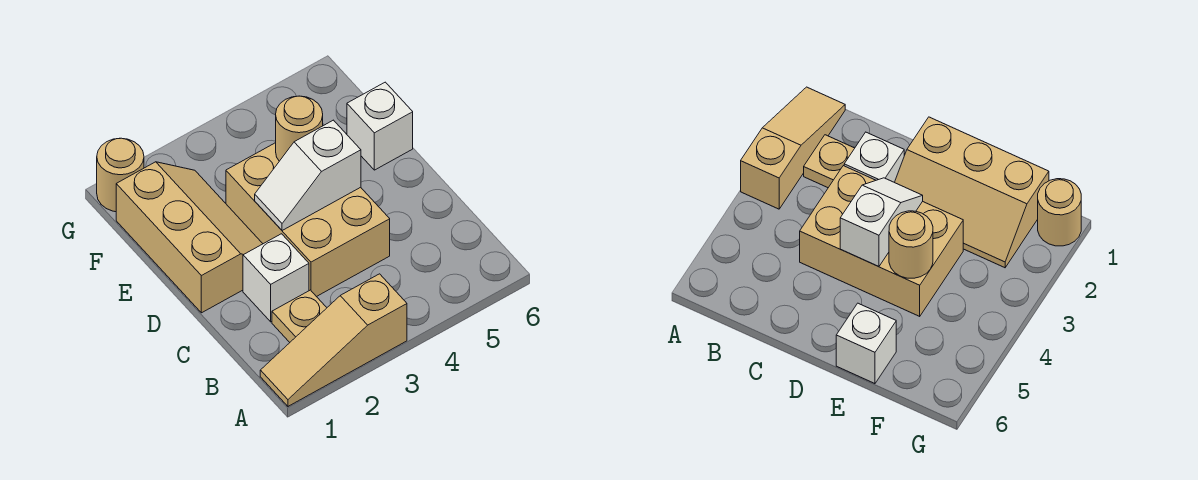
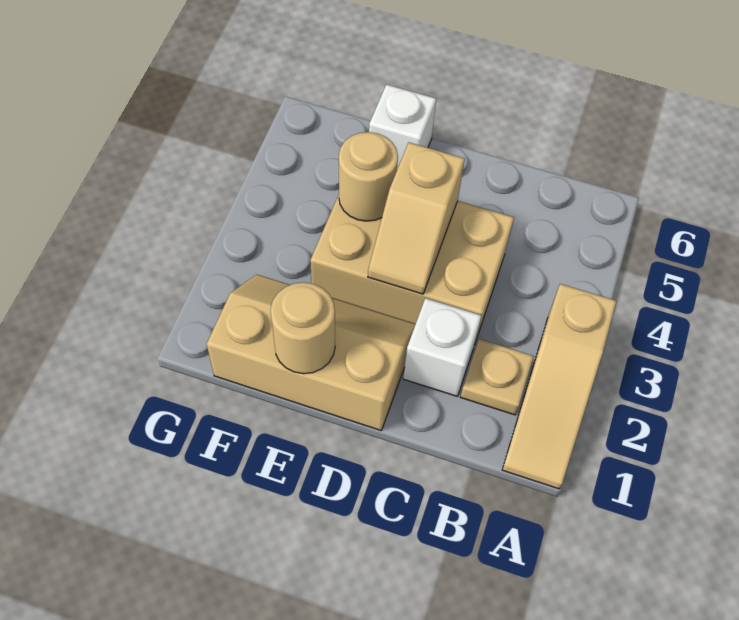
white 1x2 slope [255,120,361,231] -> tan 1x2 slope [368,143,465,294]
tan 1x1 round brick [97,138,144,212] -> tan 1x1 round brick moved to [271,282,335,374]

